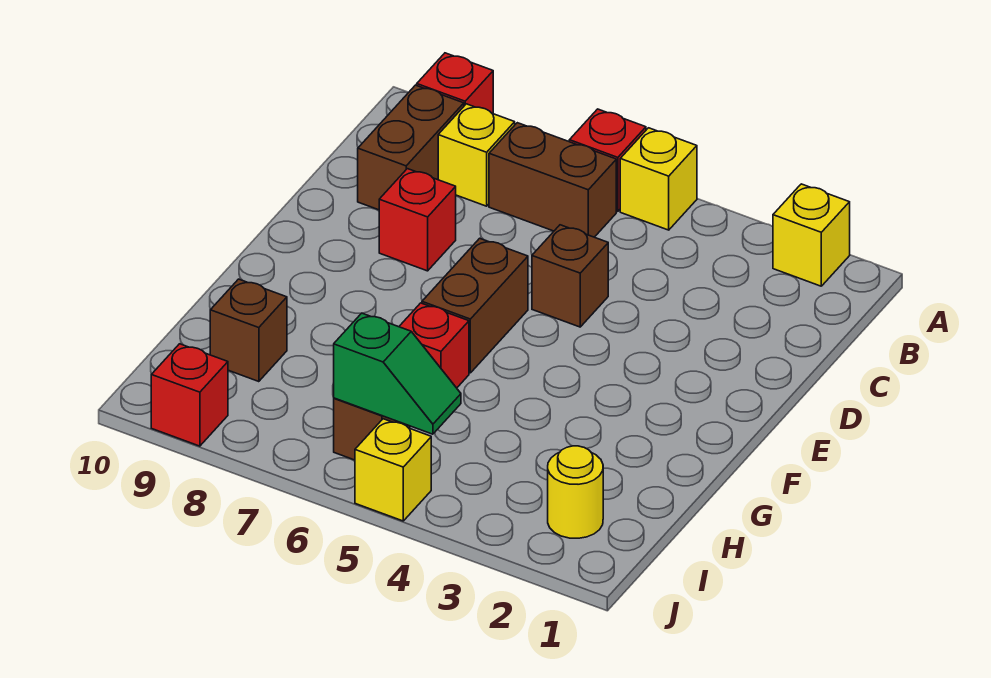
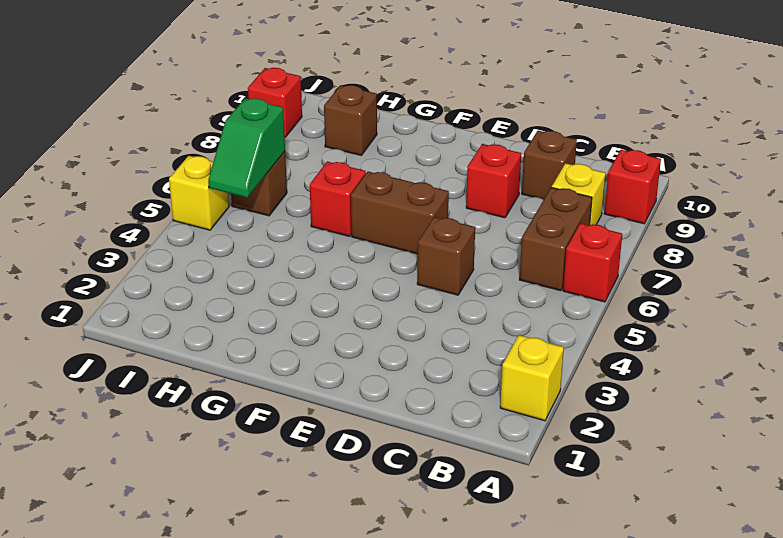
yellow 1x1 brick [620,128,697,230] -> none
brown 1x2 brick [358,85,464,210] -> brown 1x1 brick [522,131,577,200]
yellow 1x1 round brick [548,446,603,538] -> none

